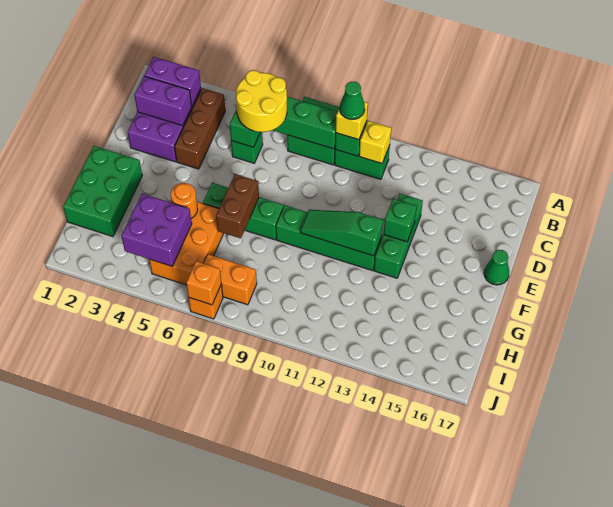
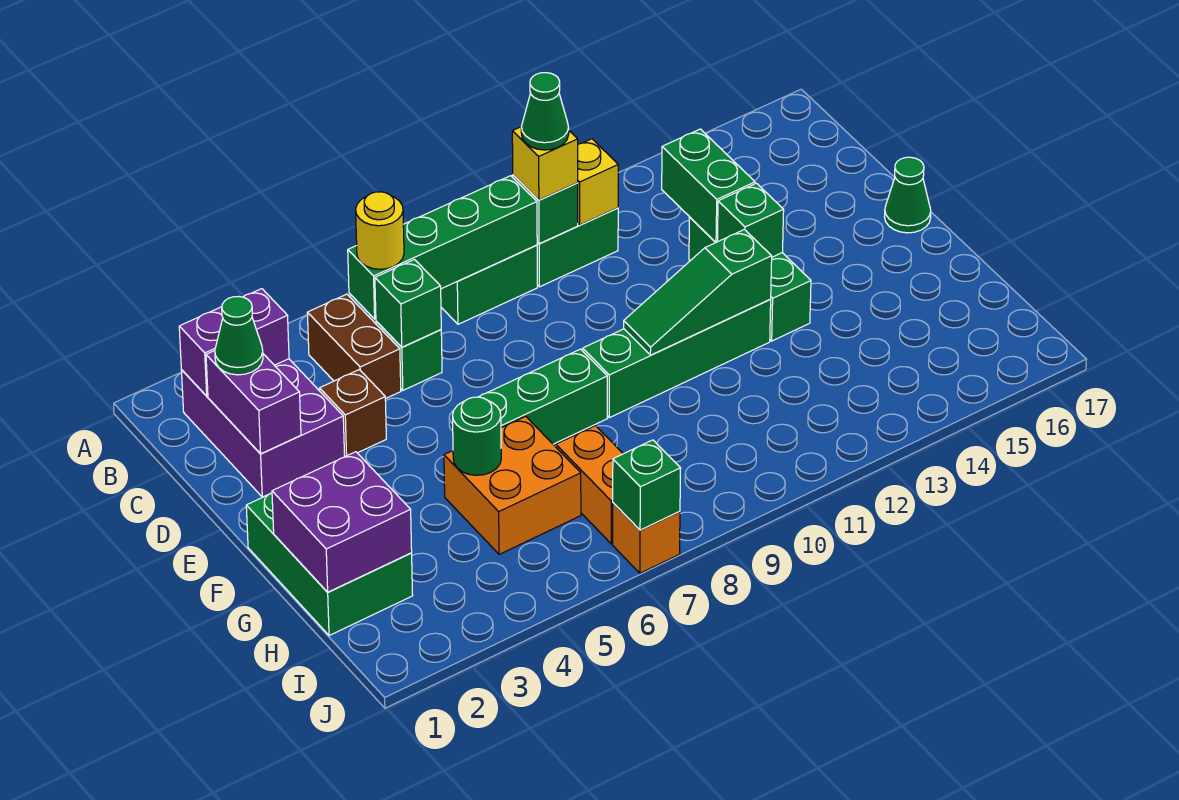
brown 1x3 brick [174,88,225,169] -> brown 1x1 brick [319,370,386,456]
yellow 2x2 round brick [236,70,287,132] -> yellow 1x1 round brick [356,192,404,269]
purple 1x2 brick [134,76,192,126] -> purple 1x2 brick turned to [206,351,301,454]
none -> green 1x1 cone [215,296,263,375]
none -> green 1x2 brick [662,129,755,243]
brown 1x2 brick [216,174,259,238] -> brown 1x2 brick moved to [307,294,401,399]
orange 2x3 brick [149,202,224,285] -> orange 2x2 brick [444,416,581,554]
orange 1x1 round brick [171,183,198,218] -> green 1x1 round brick [453,397,501,475]
purple 2x2 brick [122,194,192,266] -> purple 2x2 brick moved to [272,452,412,592]
orange 1x2 brick [204,254,257,305] -> orange 1x2 brick turned to [556,426,623,544]
orange 1x1 brick [186,261,221,305] -> green 1x1 brick [613,440,681,530]

